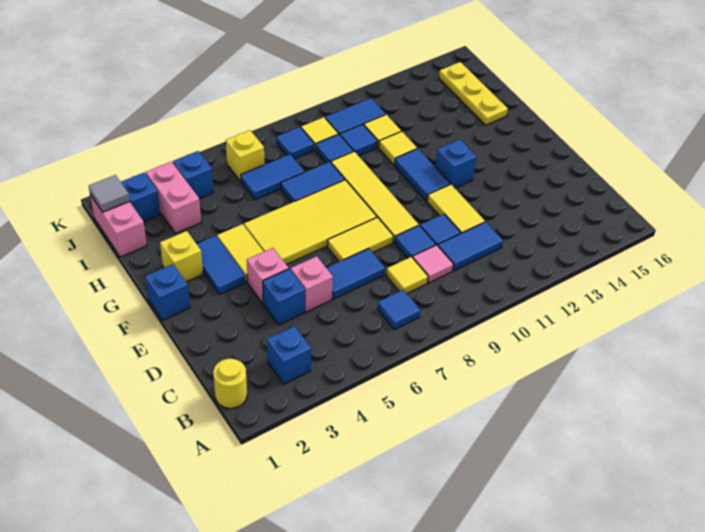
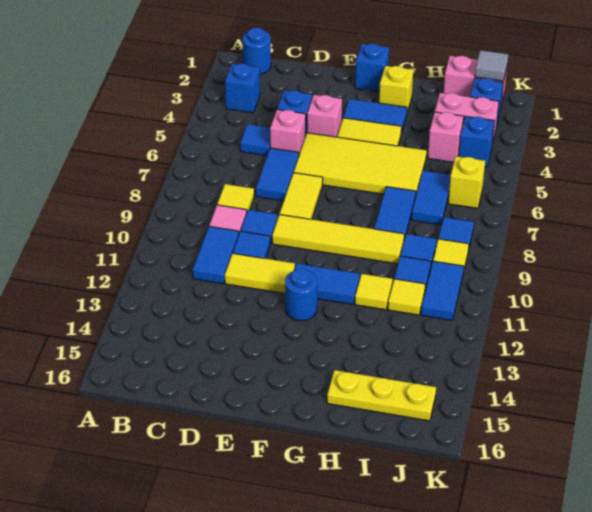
yellow 1x1 round brick [213,359,247,408] -> blue 1x1 round brick [243,28,271,74]
blue 1x1 tile [378,290,420,330] -> blue 1x1 tile moved to [240,124,270,156]
yellow 2x4 tile [244,180,377,265] -> yellow 2x4 tile turned to [294,133,427,198]
blue 1x1 brick [435,139,476,188] -> blue 1x1 round brick [285,269,317,321]
none -> pink 1x1 brick [428,112,464,162]

